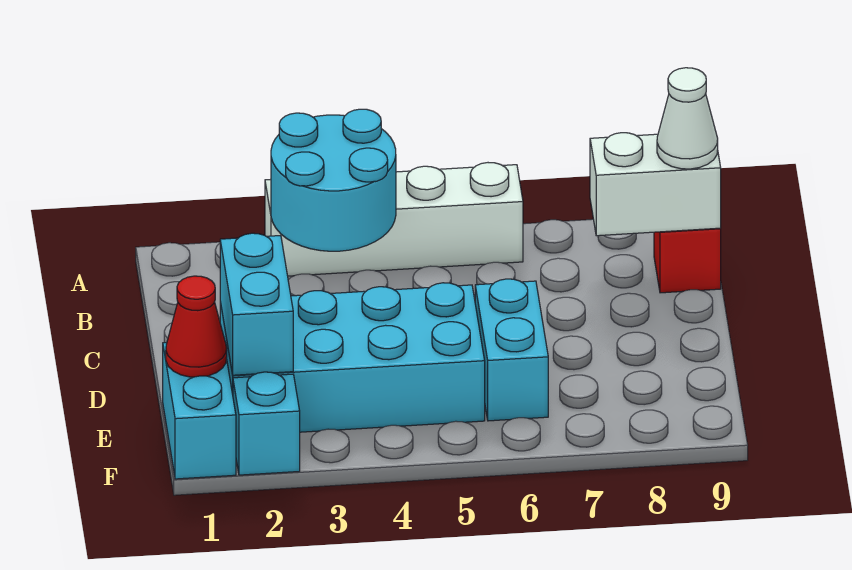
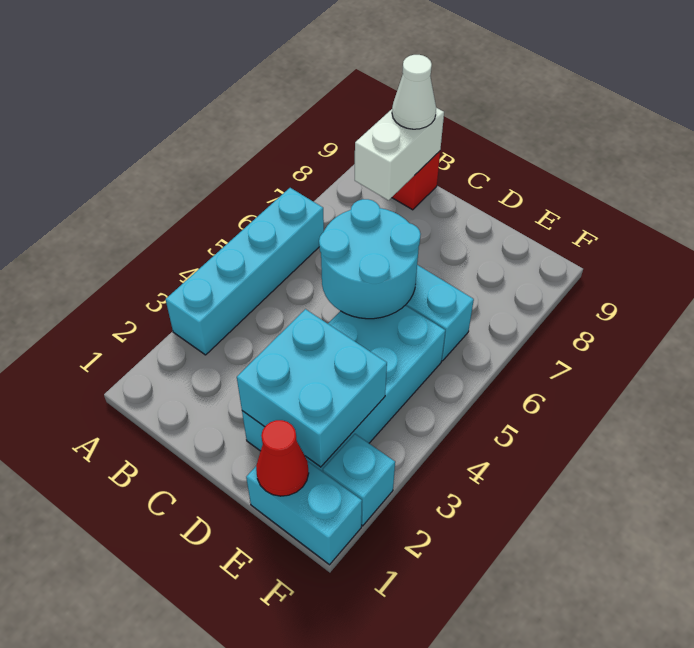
white 1x4 brick [265,163,523,276] -> cyan 1x4 brick [166,188,324,355]
cyan 2x2 round brick [271,109,396,251] -> cyan 2x2 round brick moved to [319,199,421,319]
cyan 1x2 brick [220,233,293,375] -> cyan 2x2 brick [237,309,387,467]

